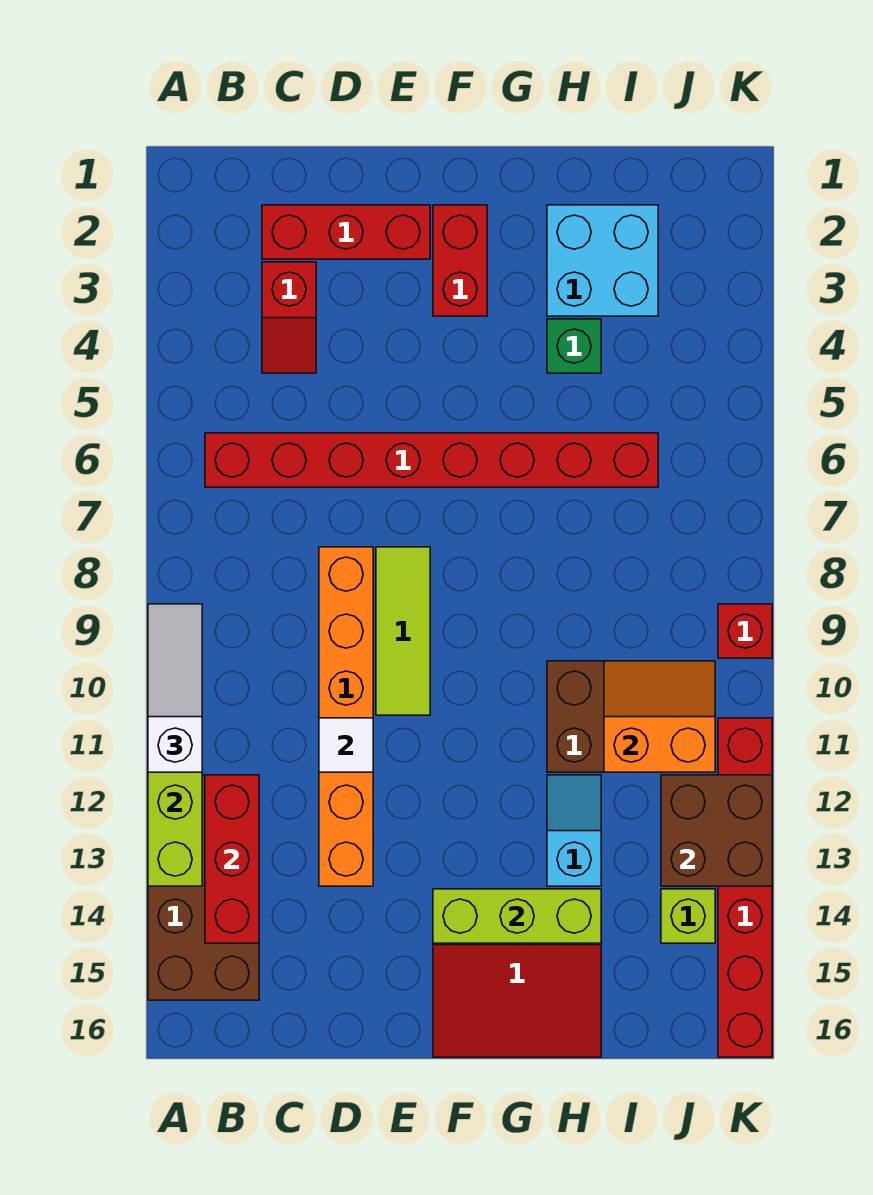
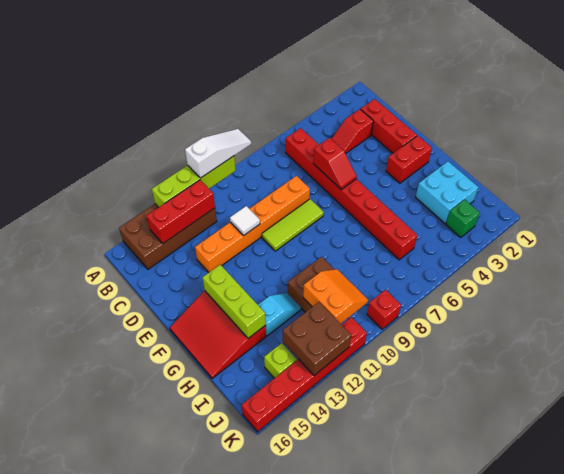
none -> red 1x2 slope [313,138,357,190]
green 1x1 brick [547,319,601,373] -> green 1x1 brick moved to [446,200,480,238]

